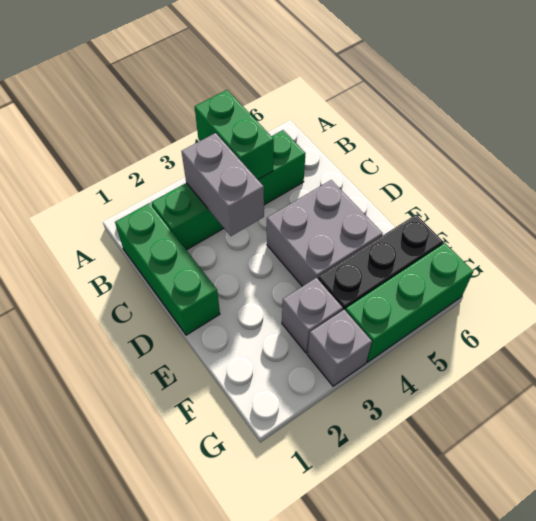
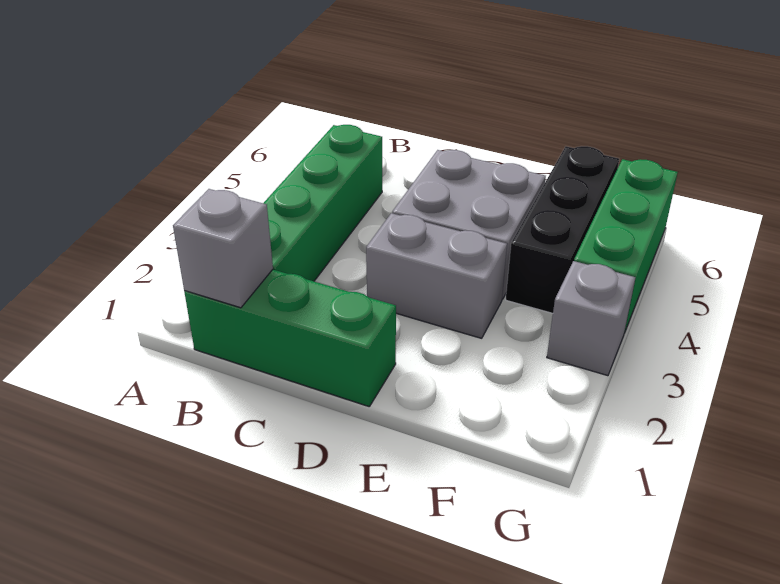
green 1x2 brick [195,90,274,179] -> none
grey 1x2 brick [181,133,264,236] -> grey 1x2 brick moved to [366,213,507,338]
grey 1x1 brick [282,278,343,353] -> grey 1x1 brick moved to [173,189,273,308]

